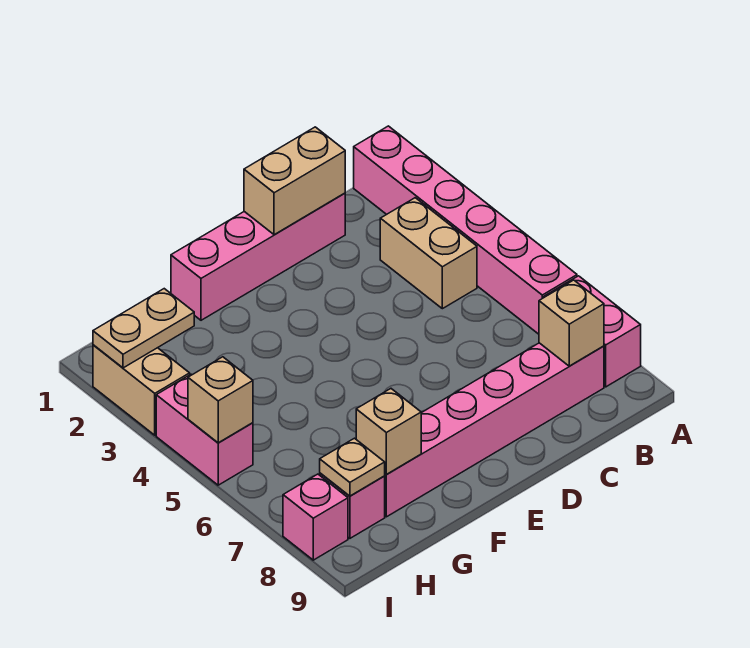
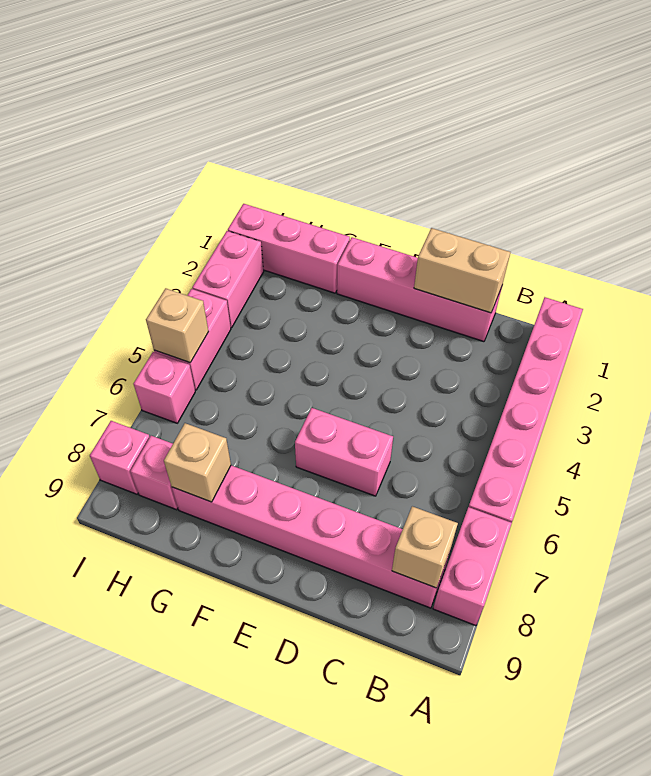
tan 1x2 brick [380,198,477,309] -> none
none -> pink 1x2 brick [295,408,393,496]
none -> pink 1x3 brick [228,204,350,293]
tan 1x2 plate [93,289,194,368] -> none
tan 1x1 plate [320,438,385,496] -> none
tan 1x2 brick [93,345,190,435] -> pink 1x2 brick [192,231,264,328]
none -> pink 1x1 brick [133,352,195,423]

